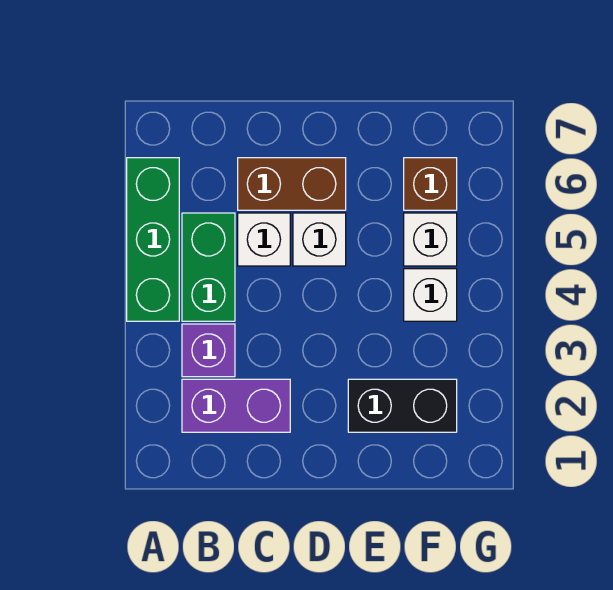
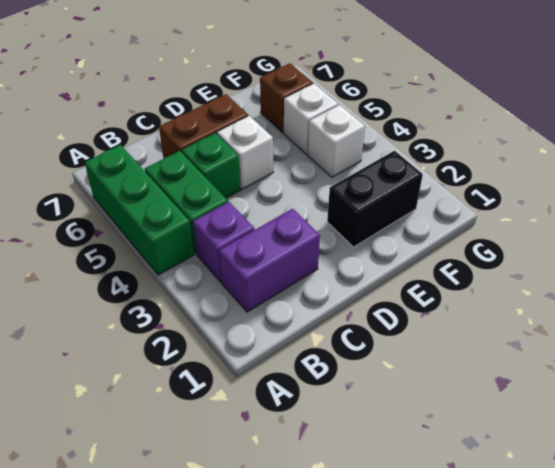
white 1x1 brick [238,213,290,266] -> green 1x1 brick [182,133,240,198]

